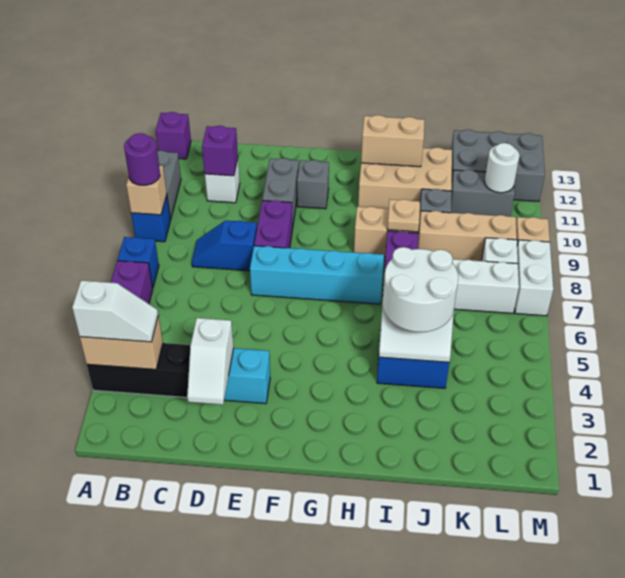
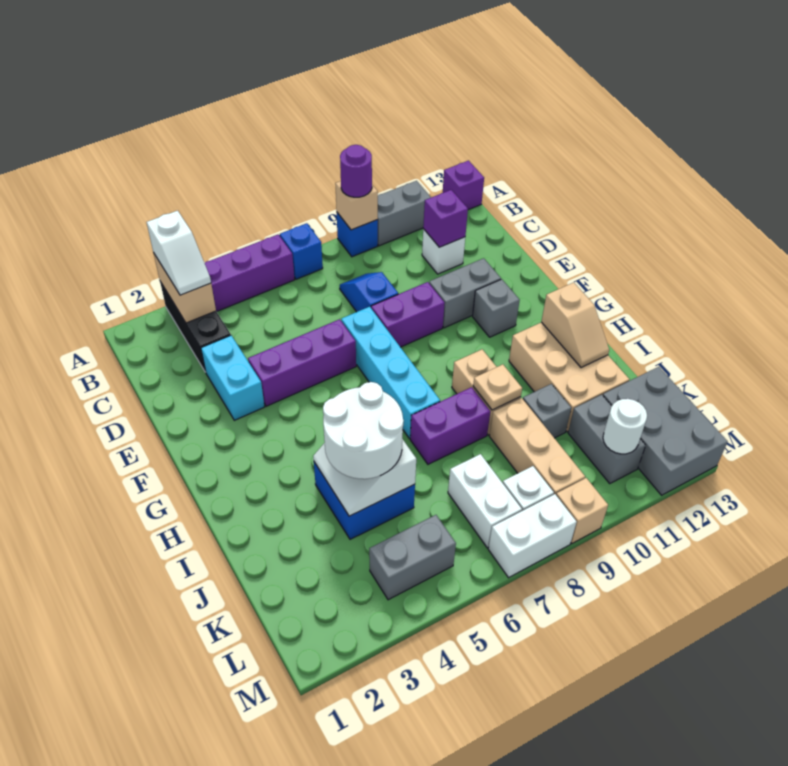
white 1x2 slope [187,318,234,405] -> none
none -> purple 1x3 brick [248,319,356,406]
tan 1x2 brick [361,115,424,167] -> tan 1x2 slope [541,283,609,368]
none -> grey 1x2 brick [369,515,456,600]

